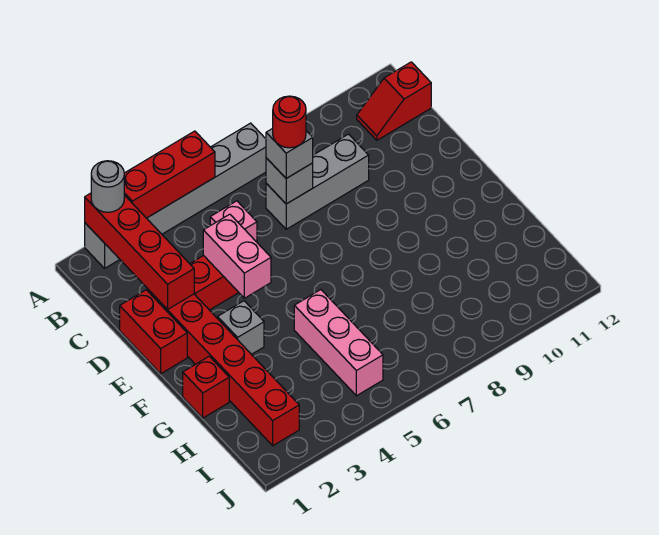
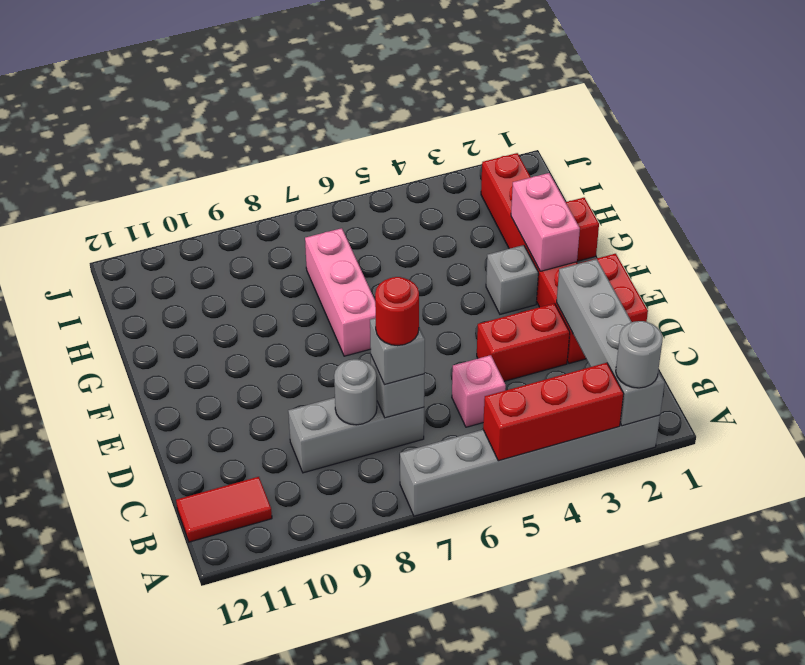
red 1x4 brick [85,193,194,310] -> grey 1x4 brick [557,259,665,426]
red 1x2 slope [357,62,431,140] -> red 1x2 tile [176,477,272,542]
none -> grey 1x1 round brick [334,359,377,425]
pink 1x2 brick [203,214,271,298] -> pink 1x2 brick moved to [511,173,580,271]
pink 1x3 brick [294,290,383,396] -> pink 1x3 brick moved to [305,228,376,356]

